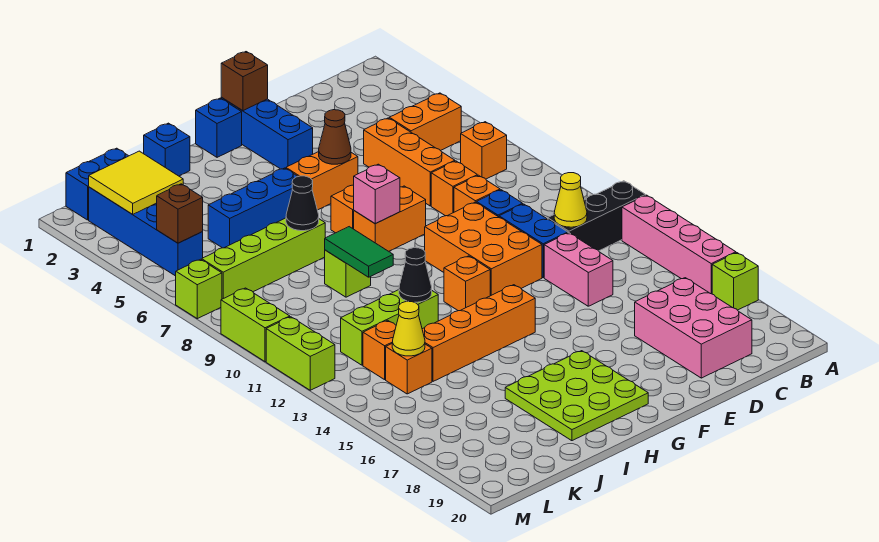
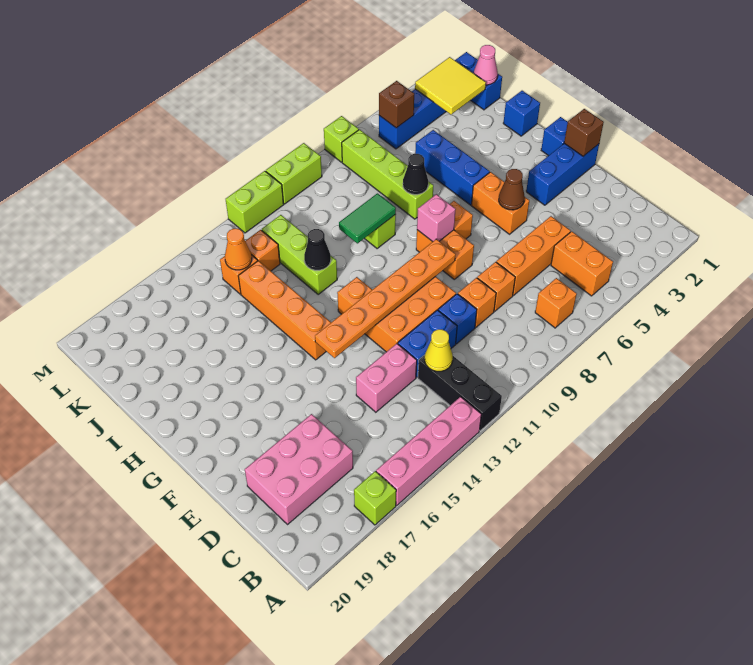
none -> orange 1x6 plate [315,239,456,358]
lime 3x3 plate [505,351,648,441] -> none
none -> pink 1x1 cone [474,45,498,85]
yellow 1x1 cone [392,301,425,356] -> orange 1x1 cone [225,229,252,270]

